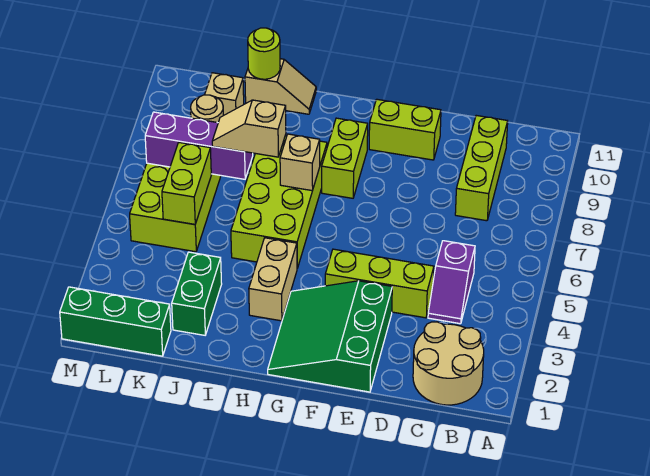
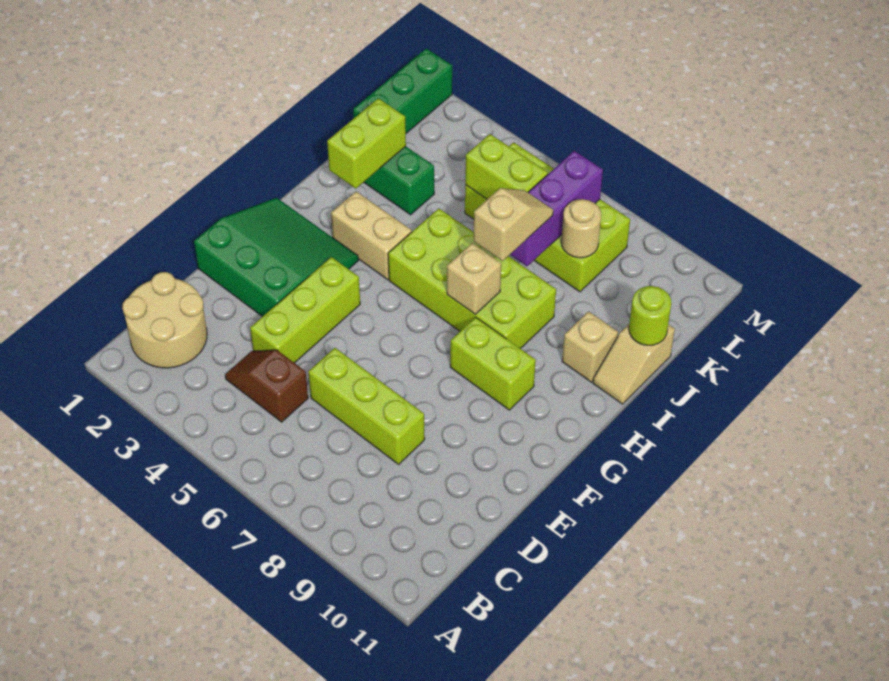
purple 1x2 slope [428,241,475,324] -> brown 1x2 slope [225,350,308,422]
lime 1x3 brick [455,115,508,221] -> lime 1x3 brick moved to [308,348,425,464]
lime 1x2 brick [369,99,441,160] -> lime 1x2 brick moved to [327,98,406,189]
tan 1x1 brick [205,73,244,115] -> tan 1x1 brick moved to [562,311,618,382]

